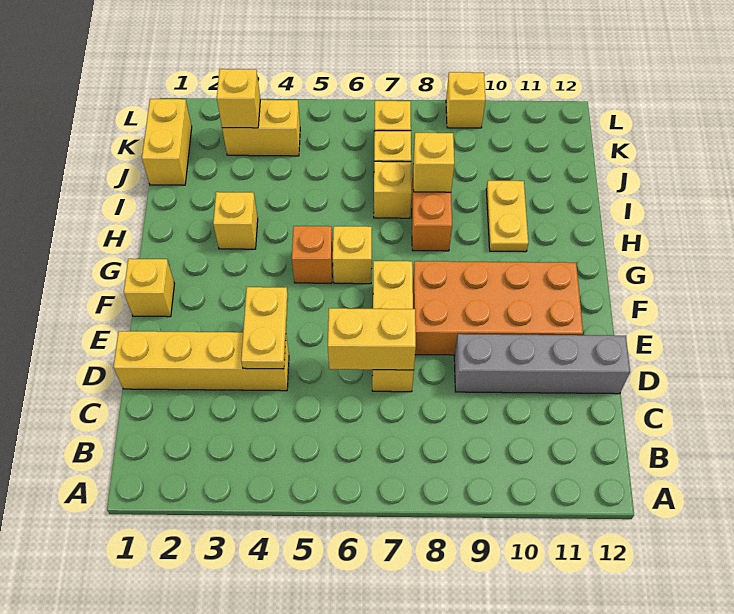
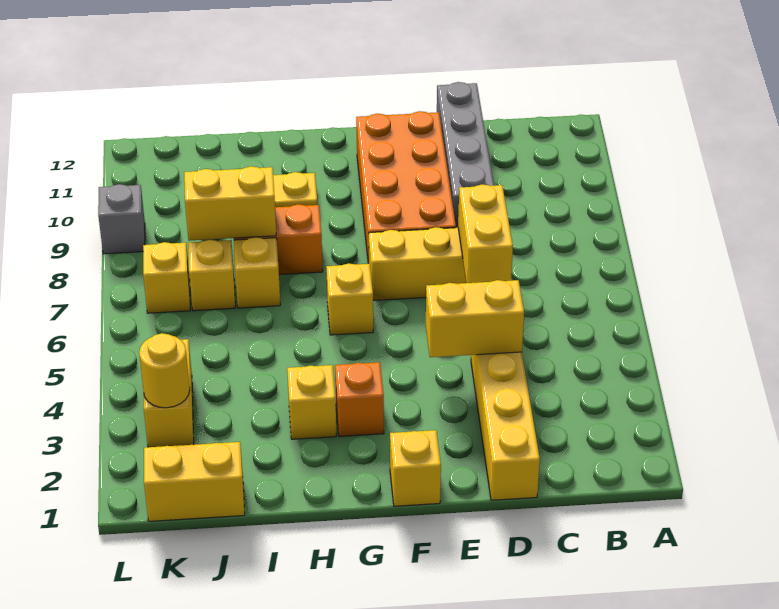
yellow 1x2 plate [241,287,288,369] -> yellow 1x2 brick [426,280,524,357]
orange 1x1 brick [292,226,333,283] -> orange 1x1 brick moved to [335,362,384,436]
yellow 1x1 brick [413,133,454,192] -> yellow 1x2 brick [184,166,276,241]
yellow 1x1 brick [217,69,260,128] -> yellow 1x1 round brick [139,333,190,408]
yellow 1x1 brick [446,72,486,128] -> grey 1x1 brick [98,184,145,254]

